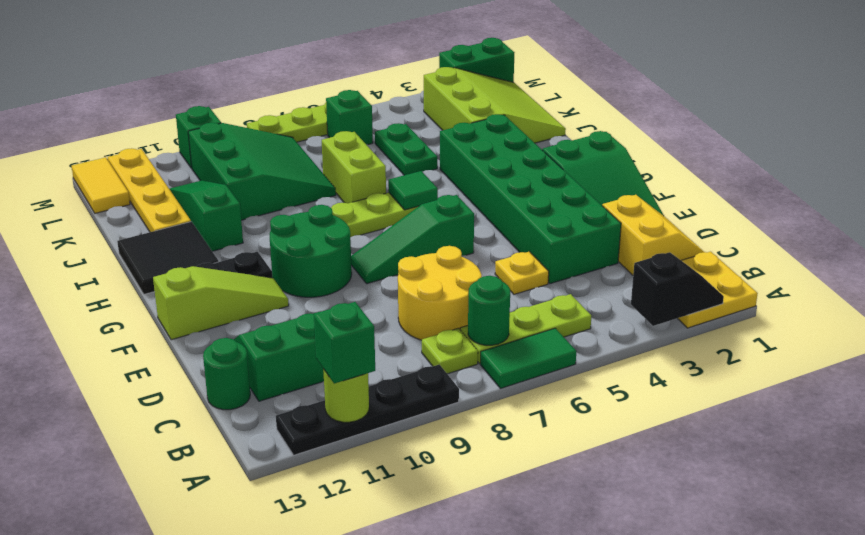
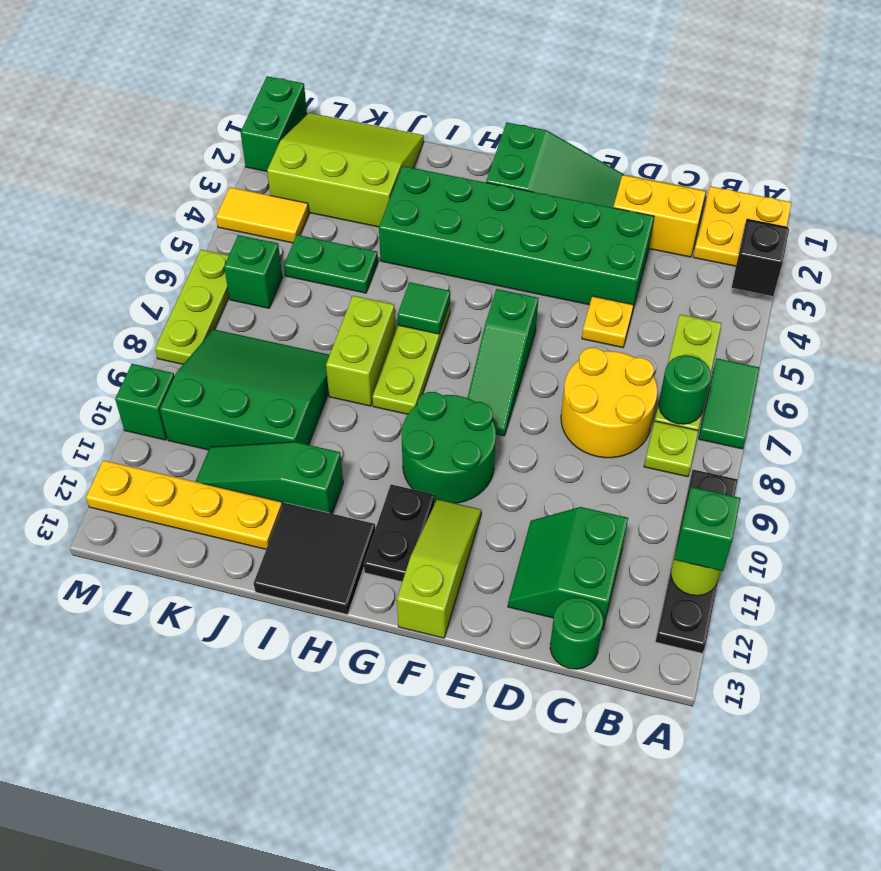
lime 1x2 brick [322,131,386,203] -> lime 1x2 brick turned to [326,296,395,406]
yellow 1x2 tile [72,157,130,213] -> yellow 1x2 tile moved to [216,187,309,243]

